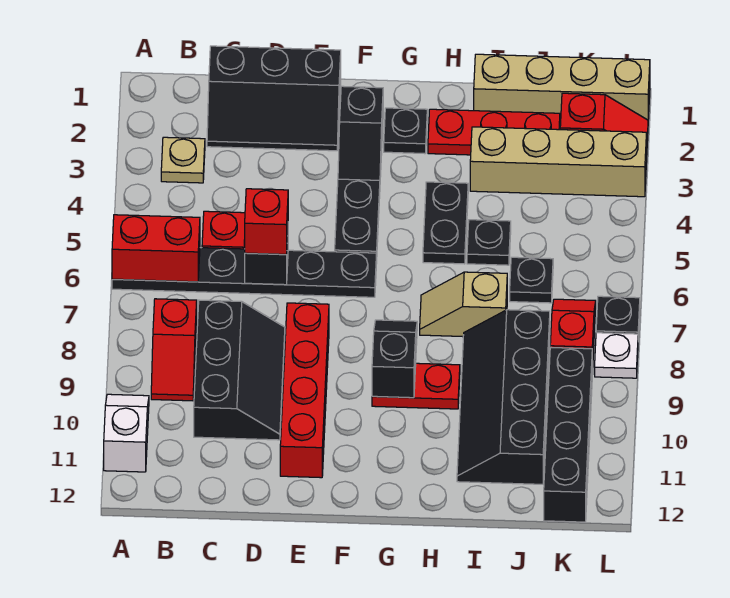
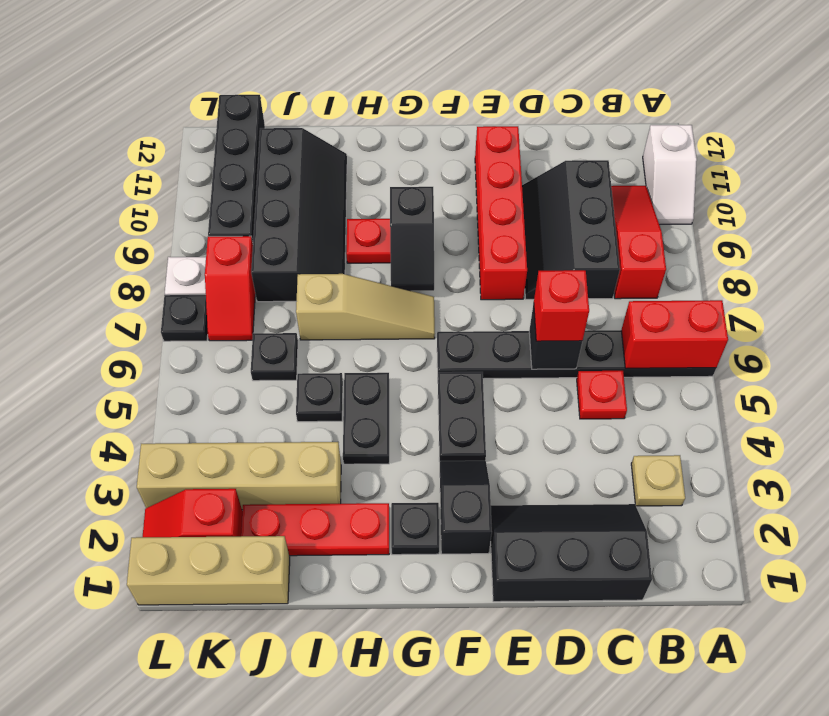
red 1x2 slope [151,299,197,401] -> red 1x3 slope [611,186,666,299]
tan 1x2 slope [420,272,507,337] -> tan 1x3 slope [296,274,435,340]
tan 1x4 brick [474,54,650,121] -> tan 1x3 brick [127,536,290,605]

